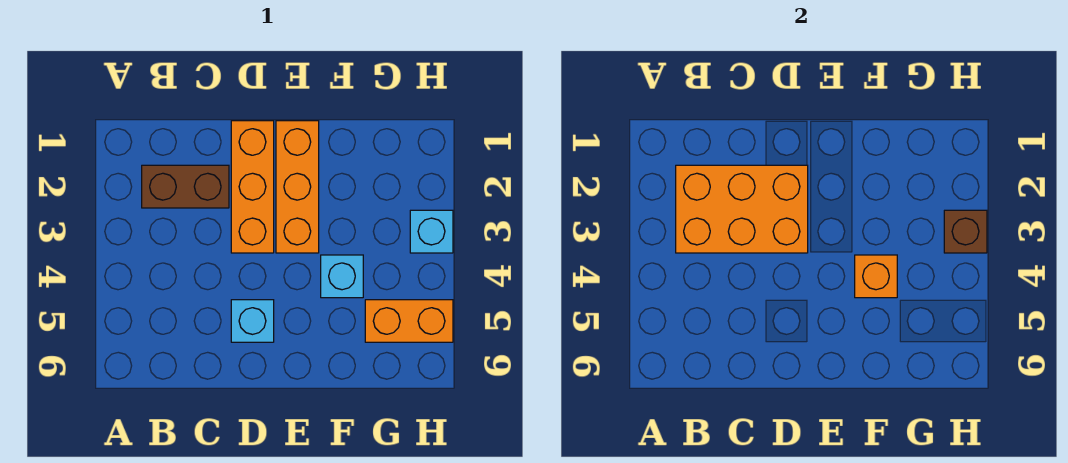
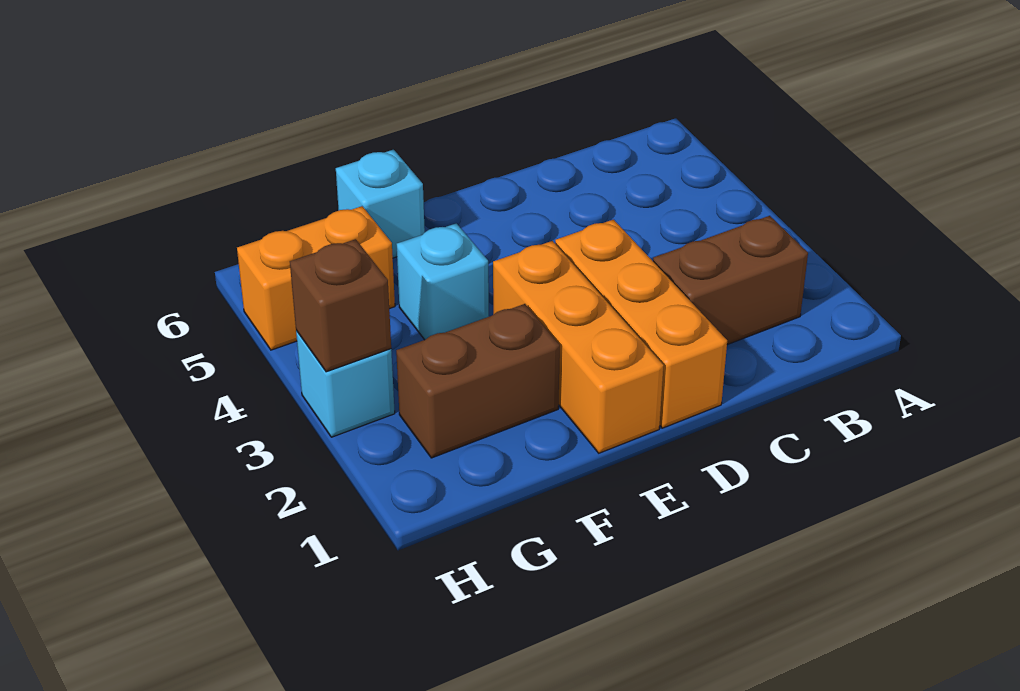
orange 2x3 brick [676,165,808,253] -> none
cyan 1x1 brick [231,300,274,342] -> cyan 1x1 brick moved to [336,150,425,258]
none -> brown 1x2 brick [396,304,560,458]
orange 1x1 brick [855,255,897,298] -> none

